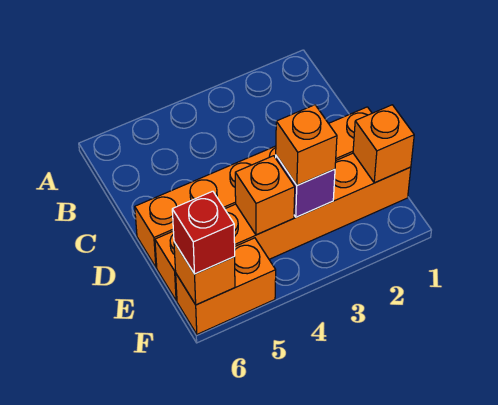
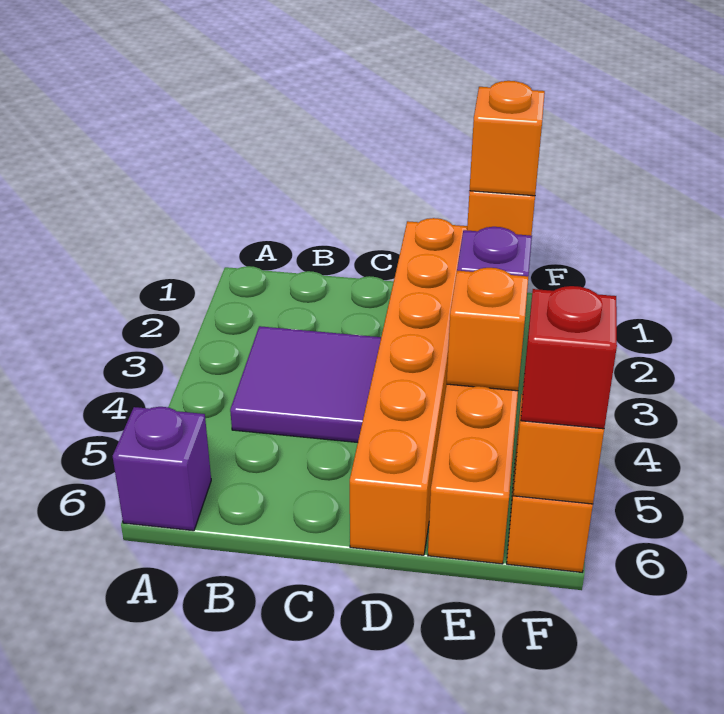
none -> purple 1x1 brick [113,407,211,531]
none -> purple 2x2 tile [230,326,381,442]
orange 1x1 brick [276,105,337,185] -> orange 1x1 brick moved to [470,81,545,196]

